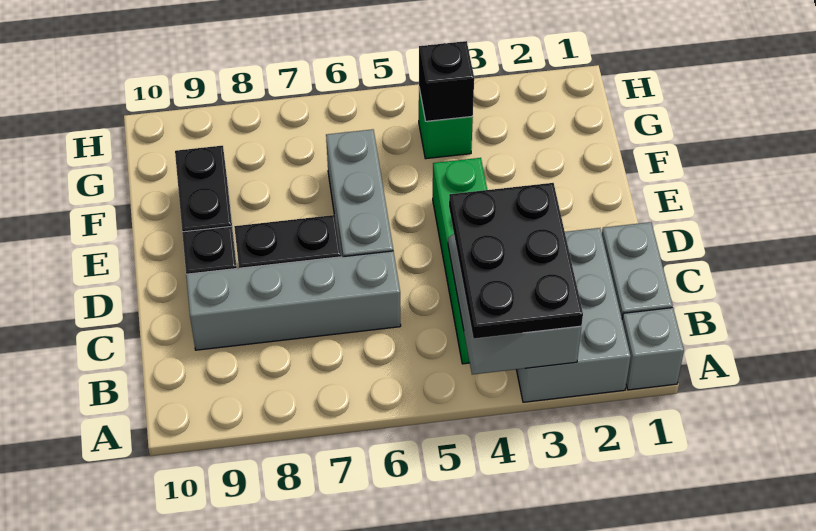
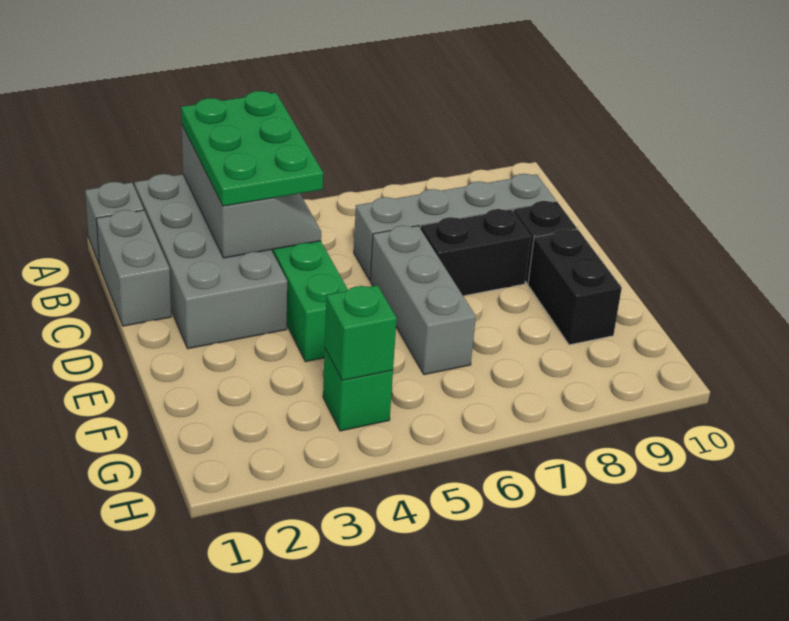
grey 2x3 brick [516,228,631,402] -> grey 2x4 brick [135,174,287,349]
black 2x3 plate [449,183,583,339] -> green 2x3 plate [181,91,323,206]
black 1x1 brick [419,41,474,121] -> green 1x1 brick [325,285,397,381]

